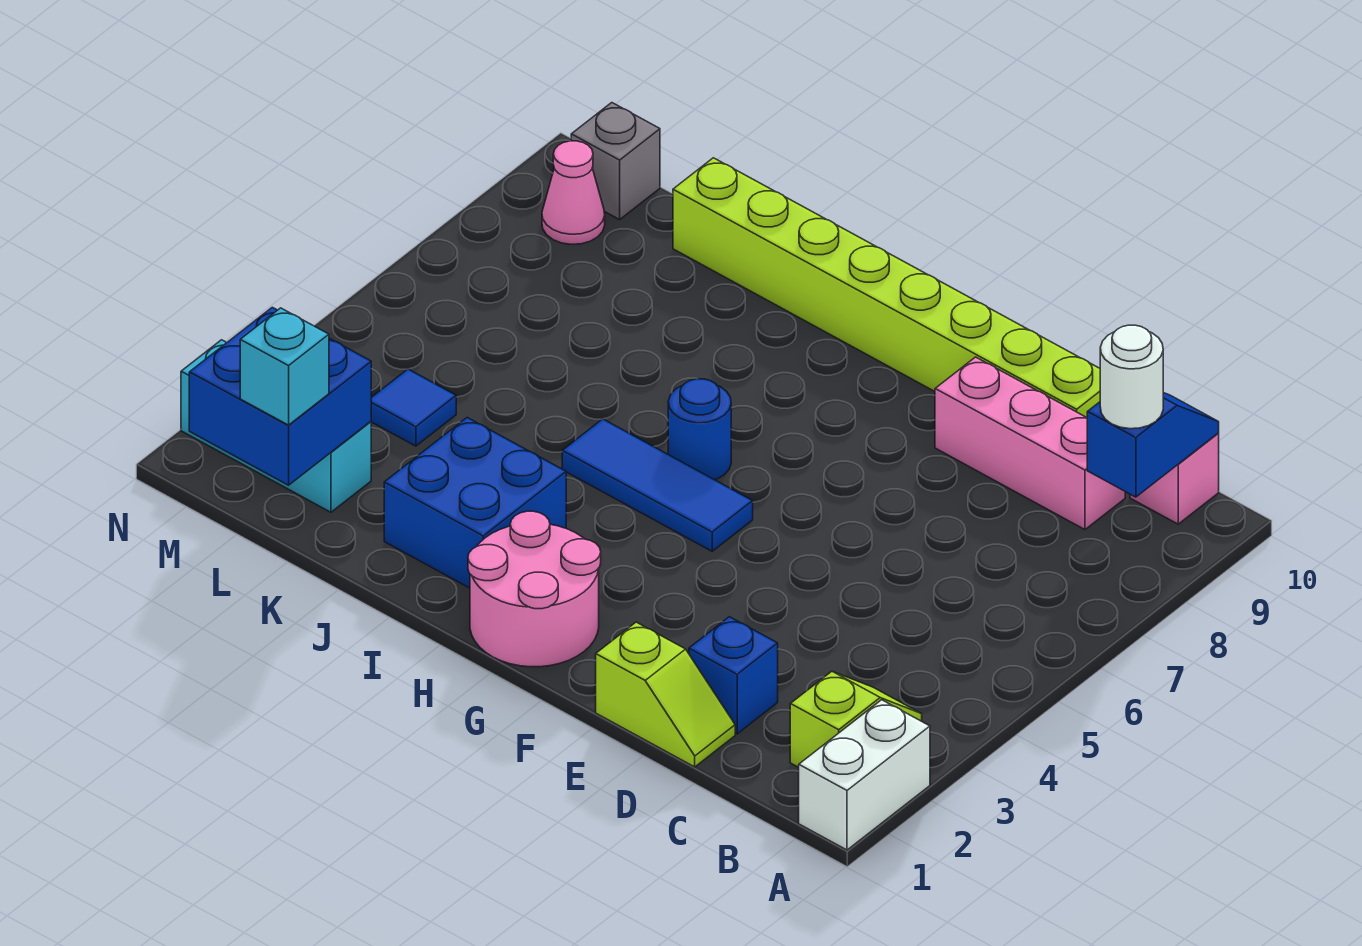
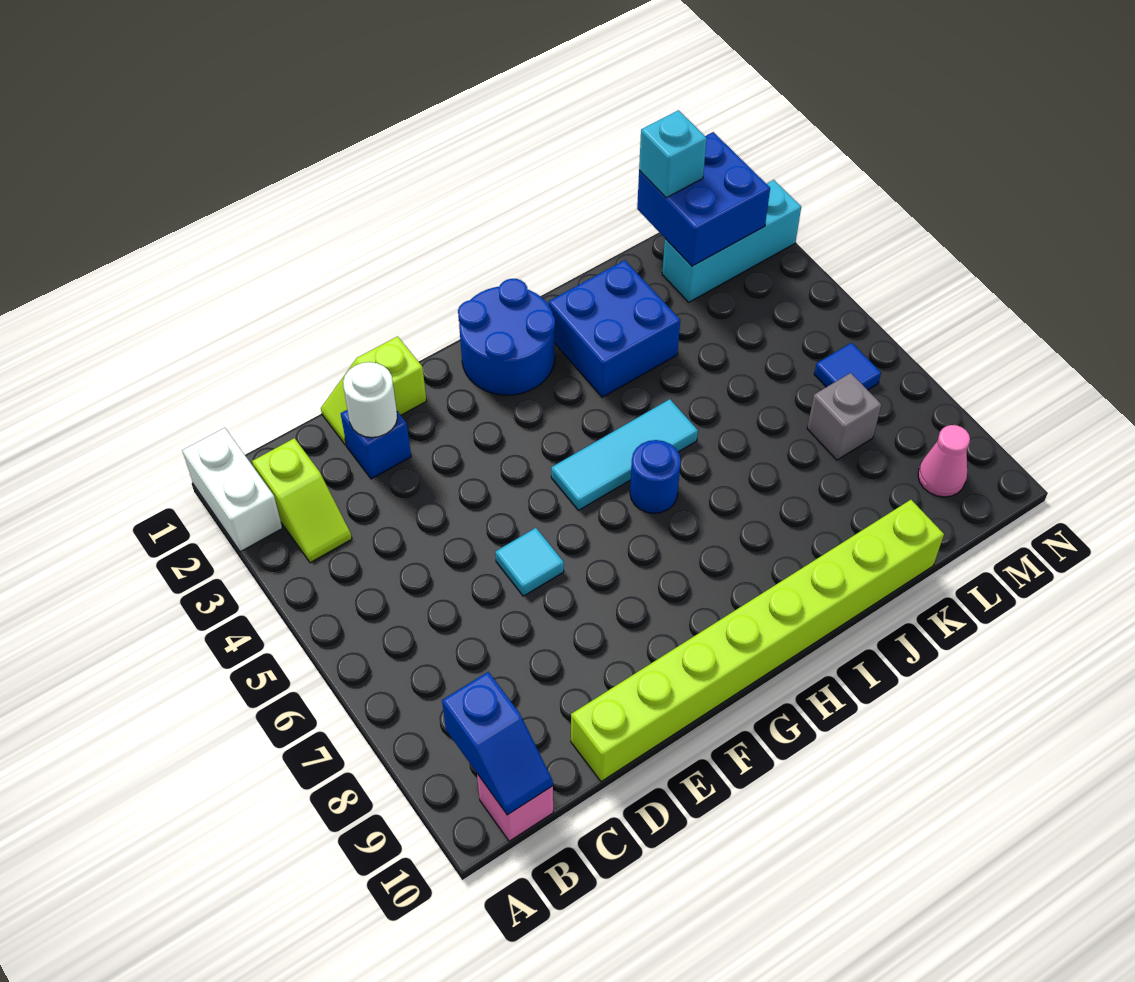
white 1x1 round brick [1100,325,1163,429] -> white 1x1 round brick moved to [343,362,397,438]
pink 1x3 brick [935,357,1125,530] -> none
none -> cyan 1x1 tile [495,528,564,596]
pink 2x2 round brick [468,511,601,667] -> blue 2x2 round brick [458,279,555,395]
blue 1x3 tile [562,419,753,551] -> cyan 1x3 tile [551,399,698,510]
blue 1x1 tile [371,369,456,446] -> blue 1x1 tile moved to [814,343,881,390]
grey 1x1 brick [571,103,660,220] -> grey 1x1 brick moved to [807,373,881,460]

